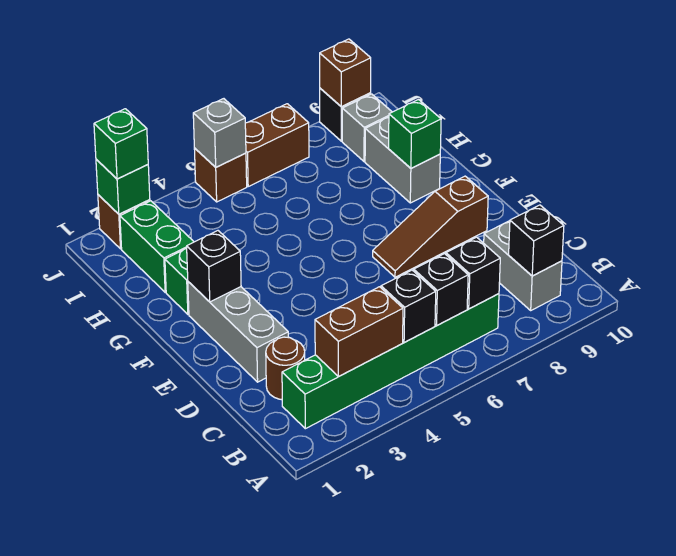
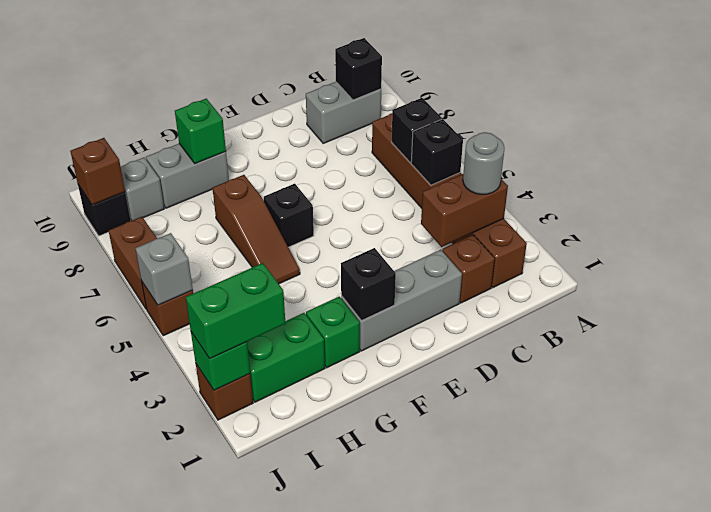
green 1x6 brick [282,294,499,429] -> brown 1x6 brick [372,113,527,288]
brown 1x2 brick [315,287,403,376] -> brown 1x2 brick turned to [421,174,508,247]
none -> grey 1x1 round brick [463,132,504,194]
black 1x1 brick [446,237,500,309] -> black 1x1 brick moved to [264,184,314,247]
brown 1x1 round brick [266,337,305,400] -> brown 1x1 brick [442,235,495,303]
brown 1x3 slope [373,176,488,277] -> brown 1x3 slope moved to [212,175,300,284]
green 1x1 brick [94,109,148,179] -> green 1x2 brick [186,263,285,359]

